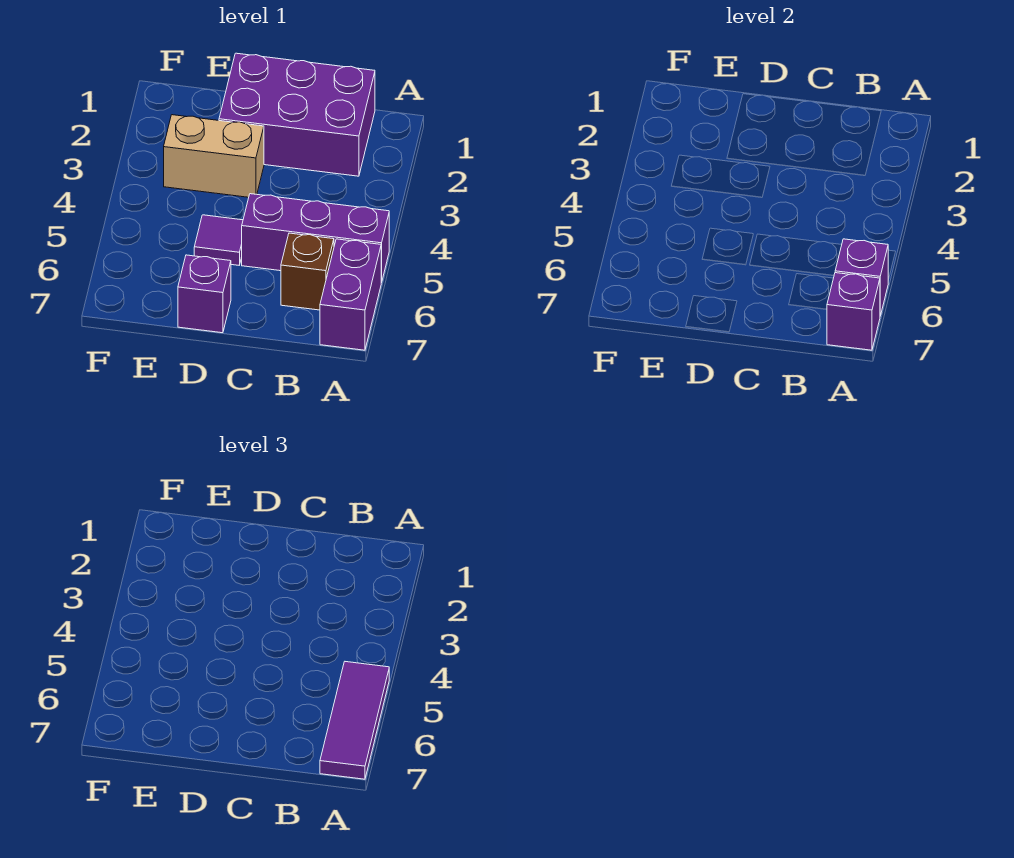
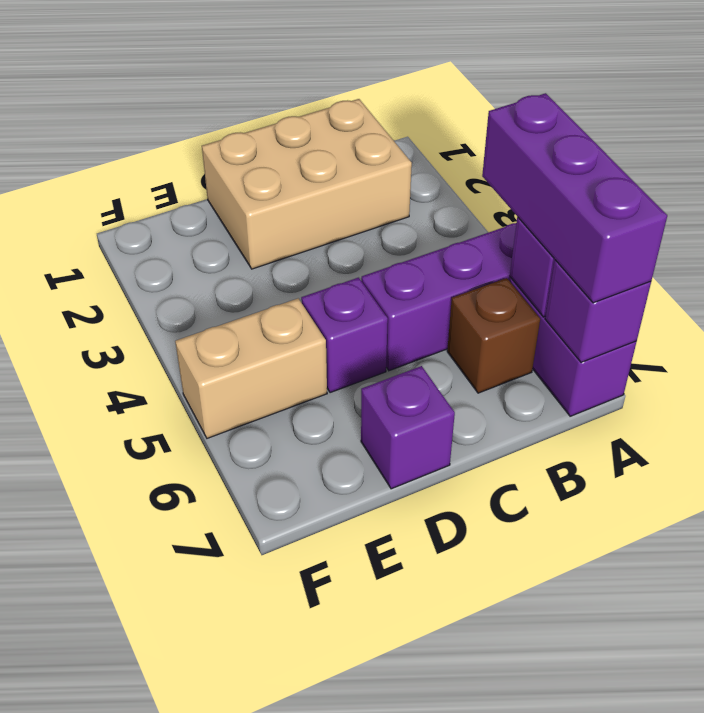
purple 1x3 tile [320,662,389,779] -> purple 1x3 brick [482,93,667,303]
purple 2x3 brick [219,53,375,176] -> tan 2x3 brick [202,99,412,269]
tan 1x2 brick [164,115,264,197] -> tan 1x2 brick moved to [175,298,327,438]
purple 1x1 tile [194,215,243,265] -> purple 1x1 brick [301,278,388,393]

